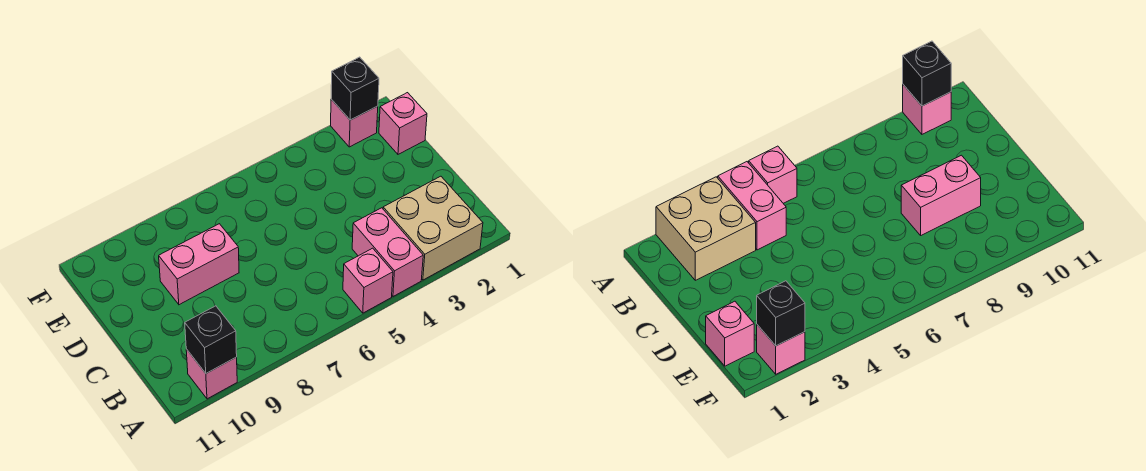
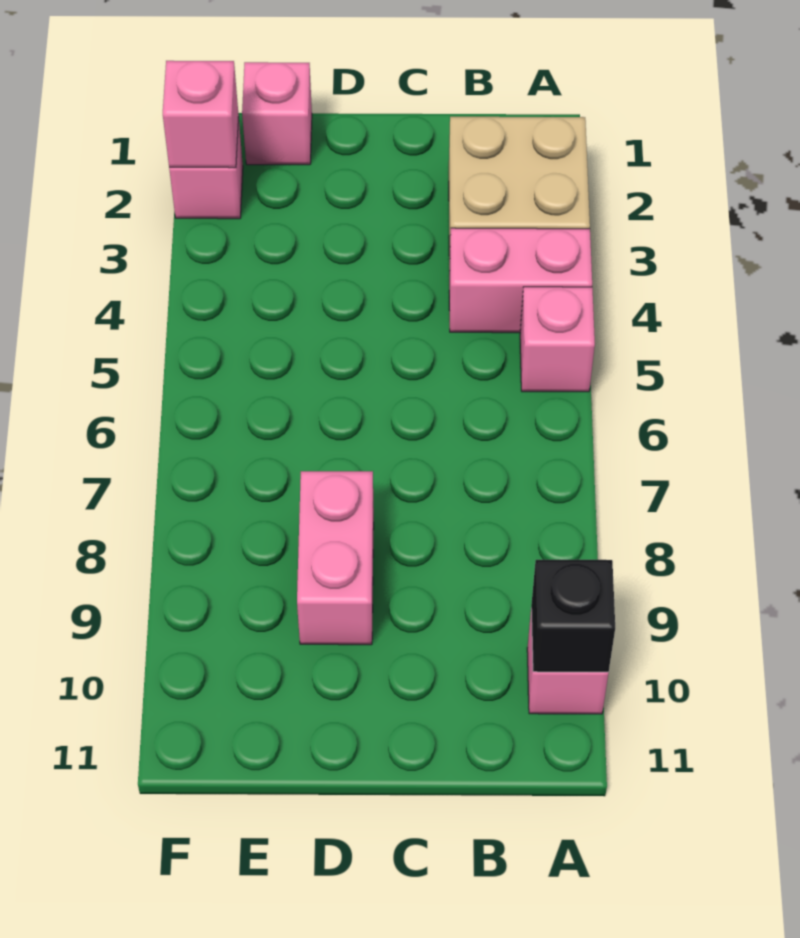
black 1x1 brick [331,57,379,120] -> pink 1x1 brick [163,61,239,168]

